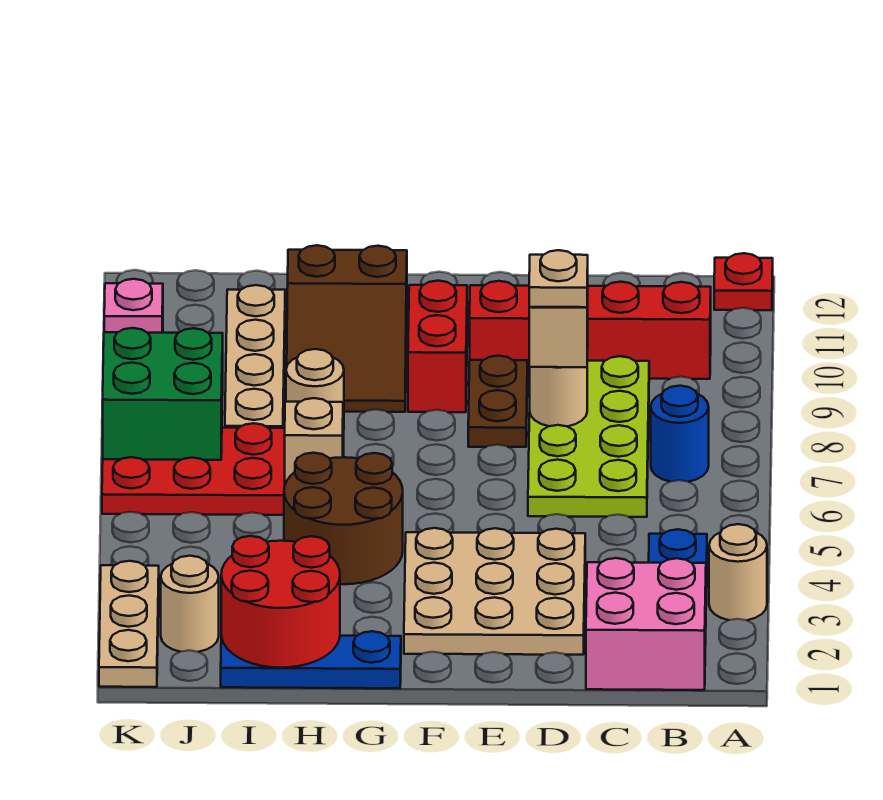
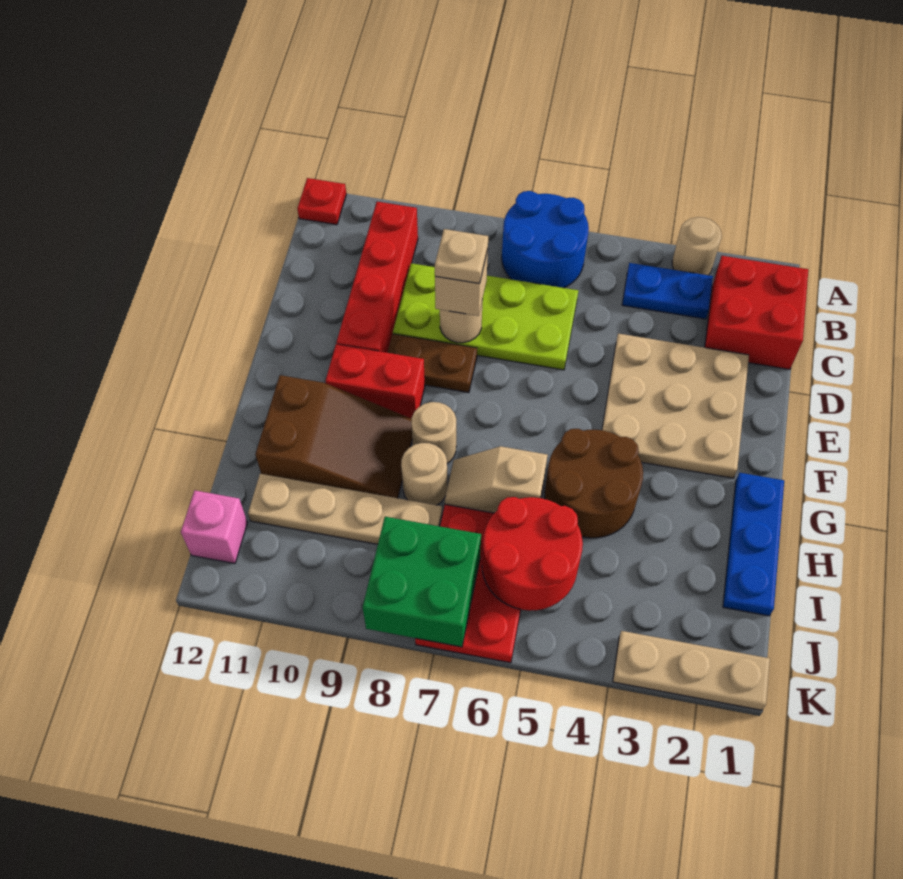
pink 2x2 brick [586,558,706,690] -> red 2x2 brick [705,256,808,369]
blue 1x1 round brick [651,386,709,482] -> blue 2x2 round brick [502,191,589,288]
red 2x2 round brick [221,536,340,668] -> red 2x2 round brick moved to [482,497,583,611]
tan 1x1 round brick [161,556,219,652] -> tan 1x1 round brick moved to [411,402,456,463]
pink 1x1 brick [104,279,163,333] -> pink 1x1 brick moved to [181,490,248,564]

